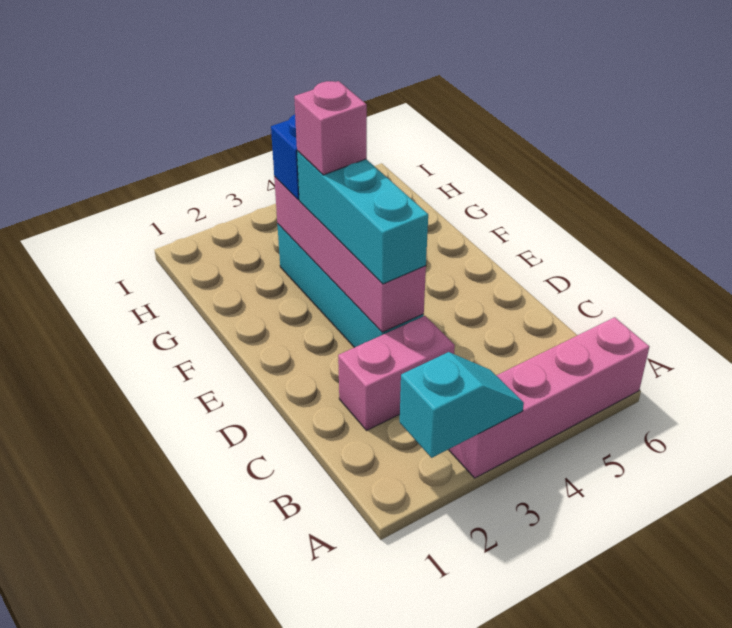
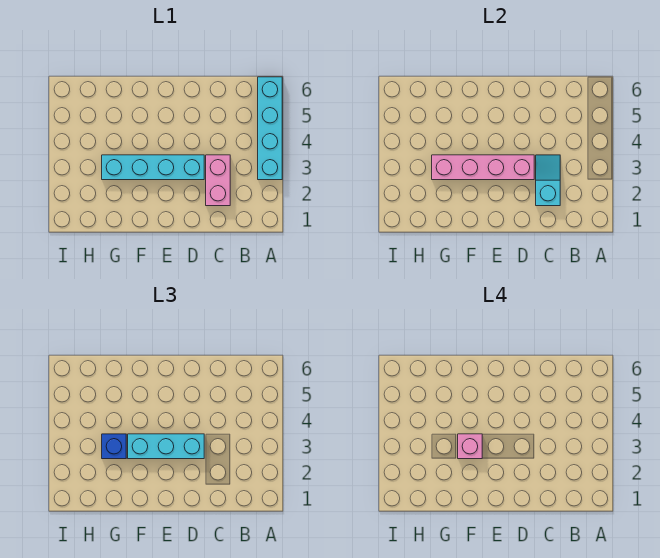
cyan 1x2 slope [400,352,524,458] -> cyan 1x2 slope moved to [536,155,560,206]
pink 1x4 brick [448,317,649,478] -> cyan 1x4 brick [258,77,282,180]

